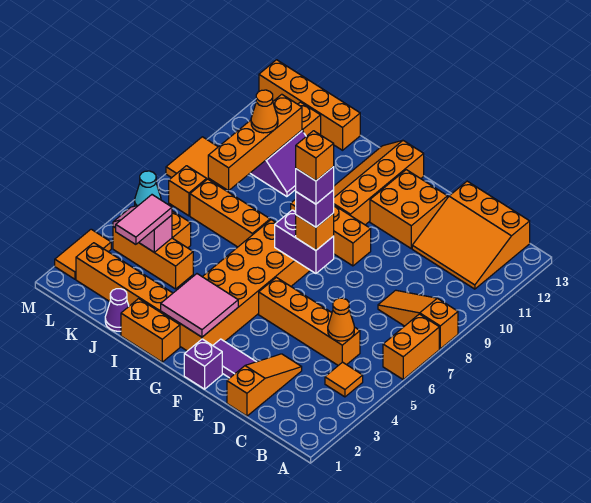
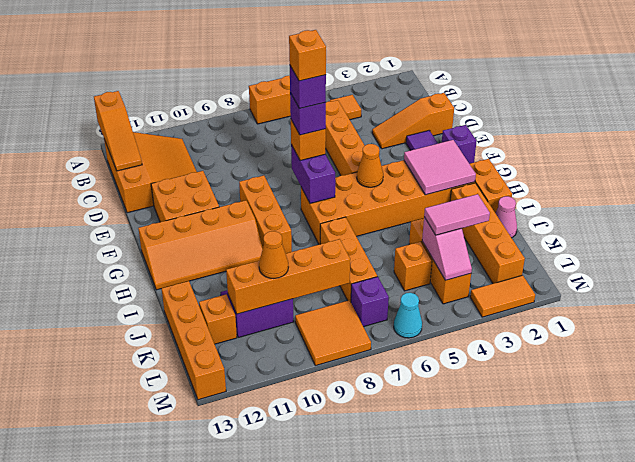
orange 1x3 slope [378,290,458,349] -> orange 1x3 slope moved to [94,91,142,171]
orange 1x1 cone [328,298,354,341] -> orange 1x1 cone moved to [357,144,383,187]
purple 1x1 cone [105,289,129,331] -> pink 1x1 cone [496,196,517,238]
orange 1x1 brick [169,166,207,216] -> purple 1x1 brick [351,277,389,327]

